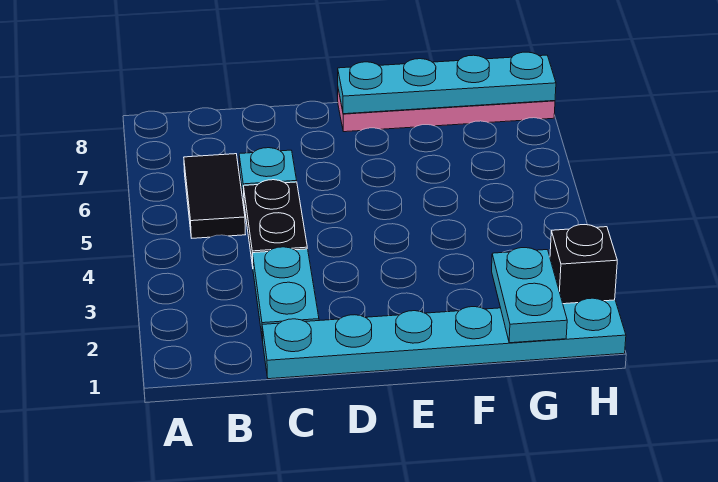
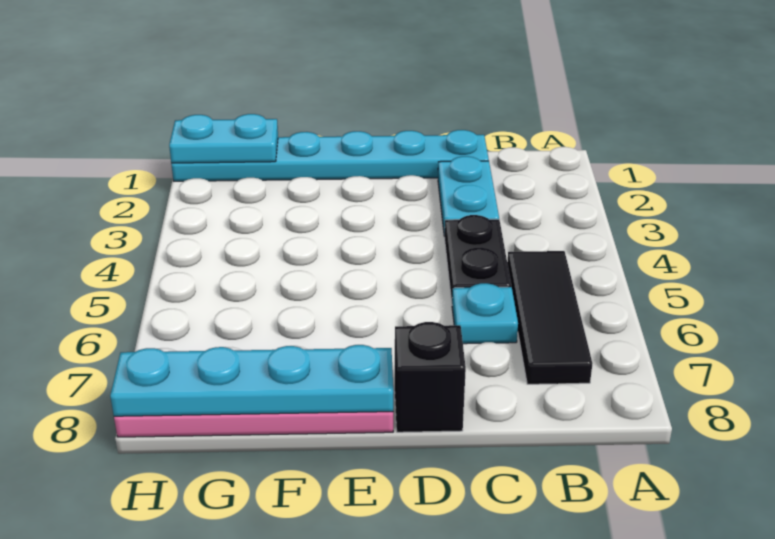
black 1x2 tile [184,154,246,238] -> black 1x3 tile [507,251,592,384]
cyan 1x2 plate [492,248,567,343] -> cyan 1x2 plate turned to [169,114,278,163]
black 1x1 brick [550,225,617,304] -> black 1x1 brick moved to [395,322,466,432]

